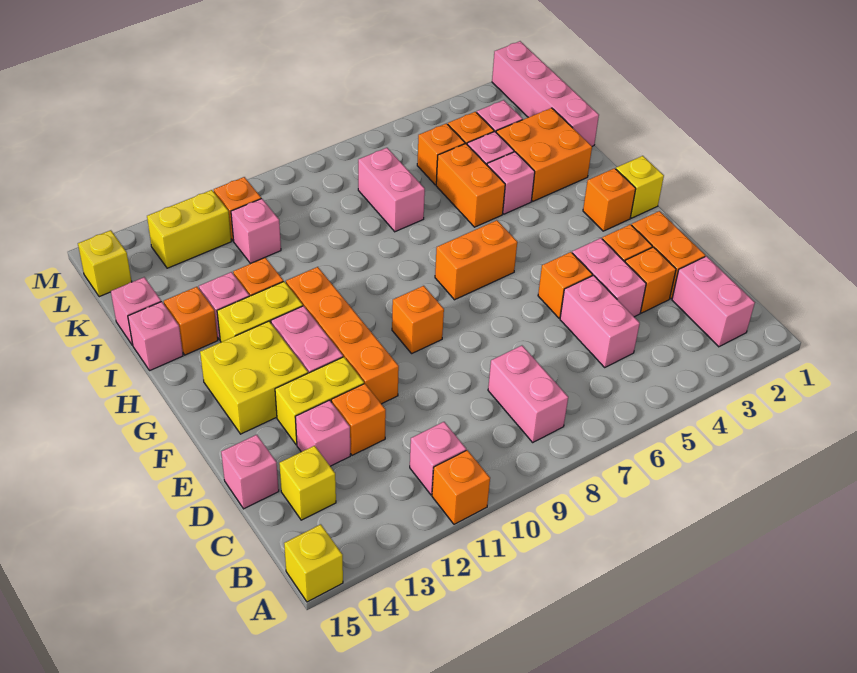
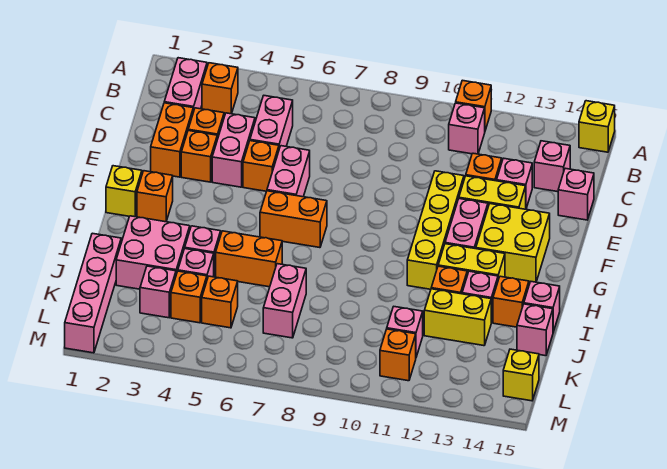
pink 1x2 brick [488,346,568,442] -> pink 1x2 brick moved to [267,146,310,197]
yellow 1x1 brick [279,446,336,520] -> pink 1x1 brick [534,141,570,192]
orange 1x4 brick [286,267,399,404] -> yellow 1x4 brick [407,171,464,289]
orange 1x1 brick [392,286,444,353] -> orange 1x1 brick moved to [202,63,238,114]
orange 2x2 brick [496,108,592,201] -> pink 2x2 brick [116,216,190,289]
orange 1x2 brick [436,144,505,227] -> orange 1x2 brick turned to [216,231,282,287]
yellow 1x2 brick [147,190,231,268] -> yellow 1x2 brick moved to [424,289,491,346]

